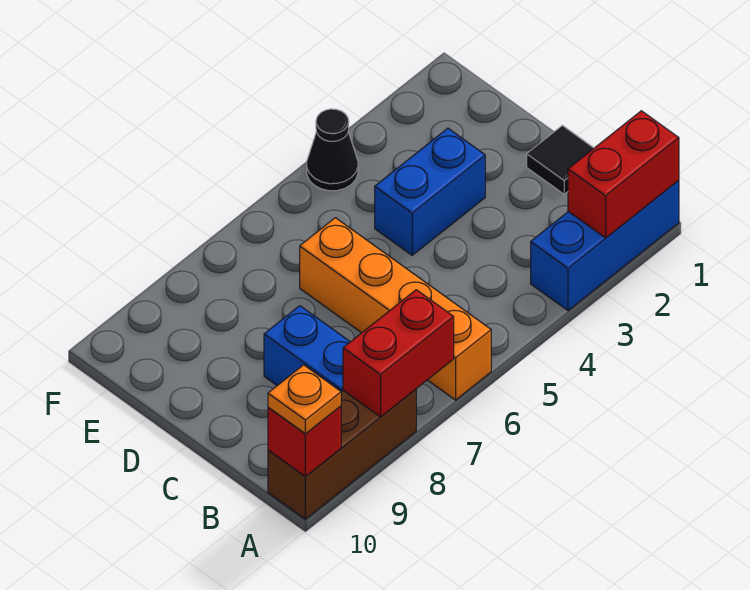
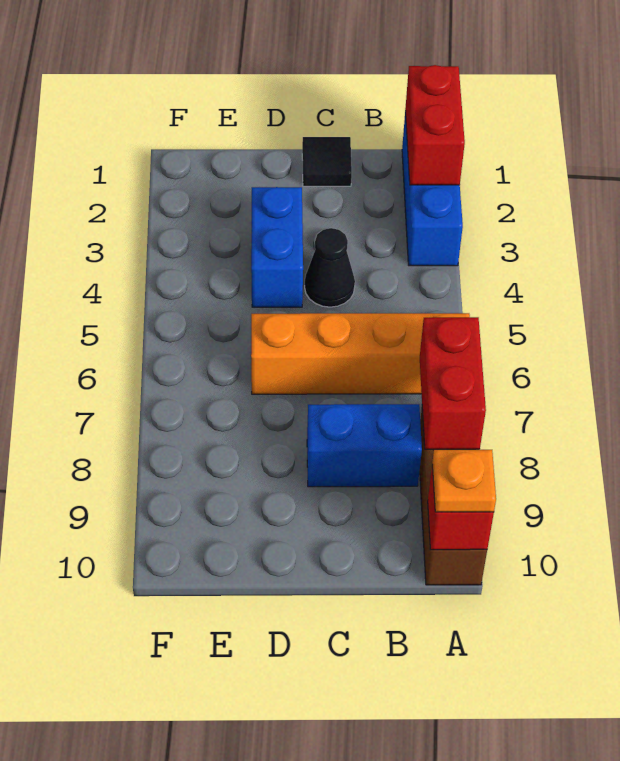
black 1x1 cone [307,109,358,191] -> black 1x1 cone moved to [305,228,355,307]

